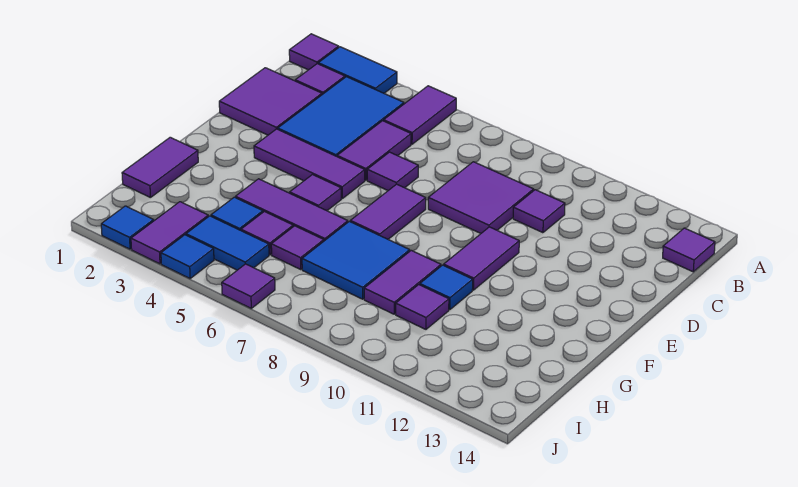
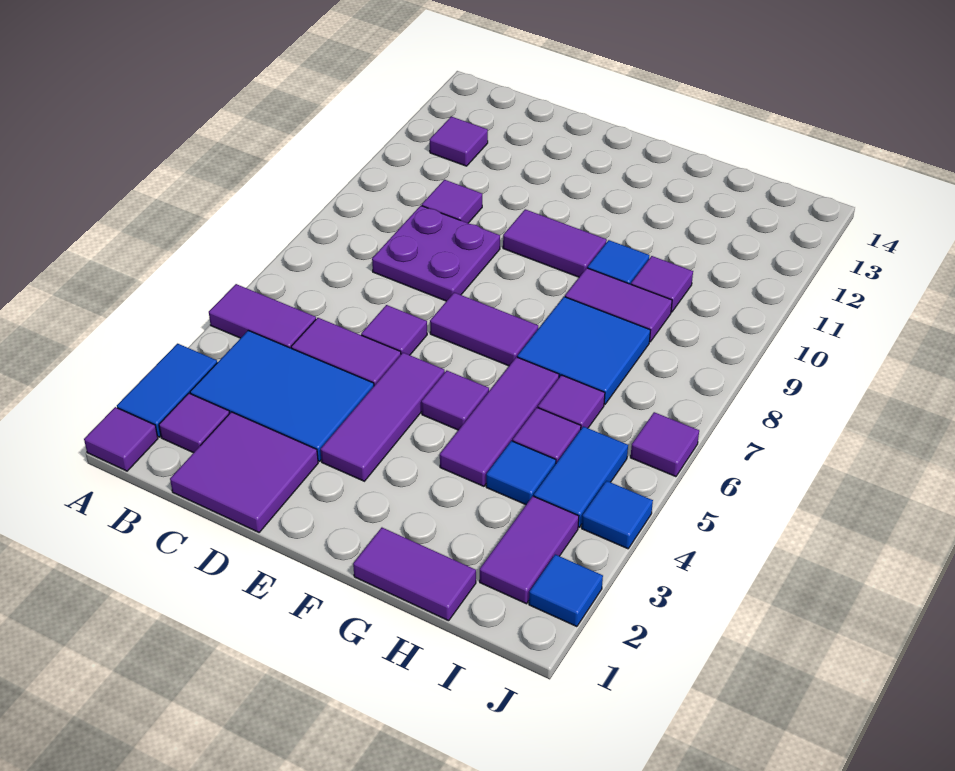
purple 1x1 tile [663,228,715,272] -> purple 1x1 tile moved to [430,117,488,166]
purple 2x2 tile [428,162,534,233] -> purple 2x2 plate [372,206,500,301]
purple 1x2 tile [131,202,208,264] -> purple 1x2 tile turned to [480,496,579,604]

